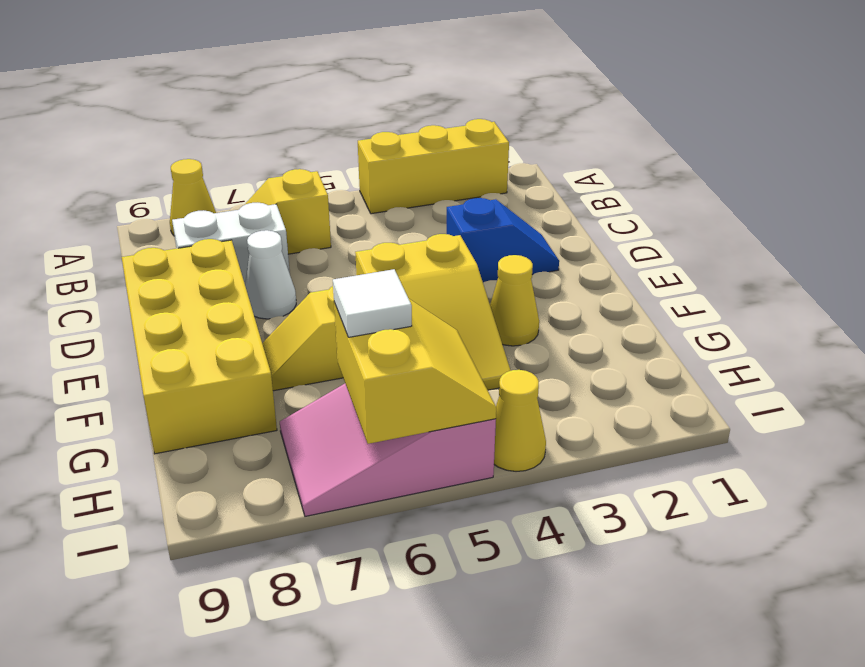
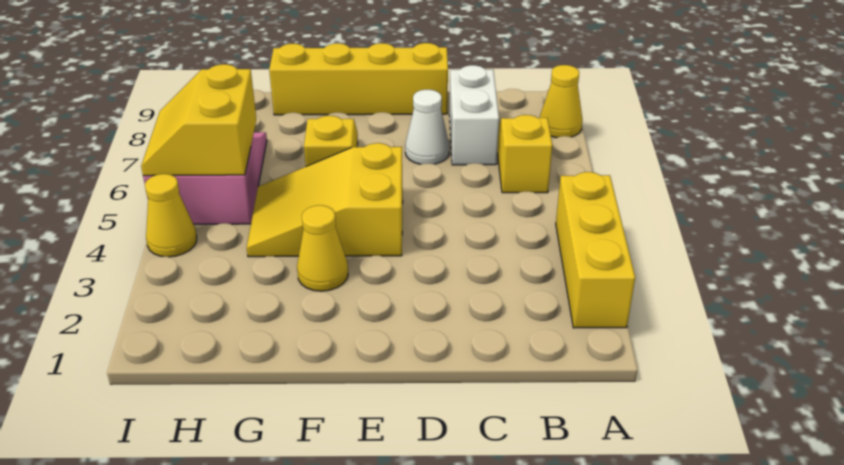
blue 1x2 slope [447,198,559,282] -> none
yellow 2x4 brick [122,239,277,454] -> yellow 1x4 brick [269,43,448,115]
yellow 2x2 slope [334,299,496,444] -> yellow 2x2 slope turned to [141,64,256,176]
white 1x1 tile [333,269,412,337] -> none

